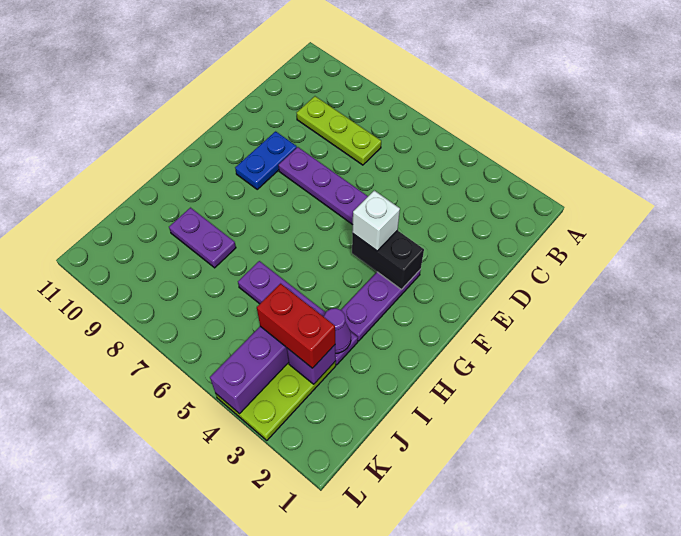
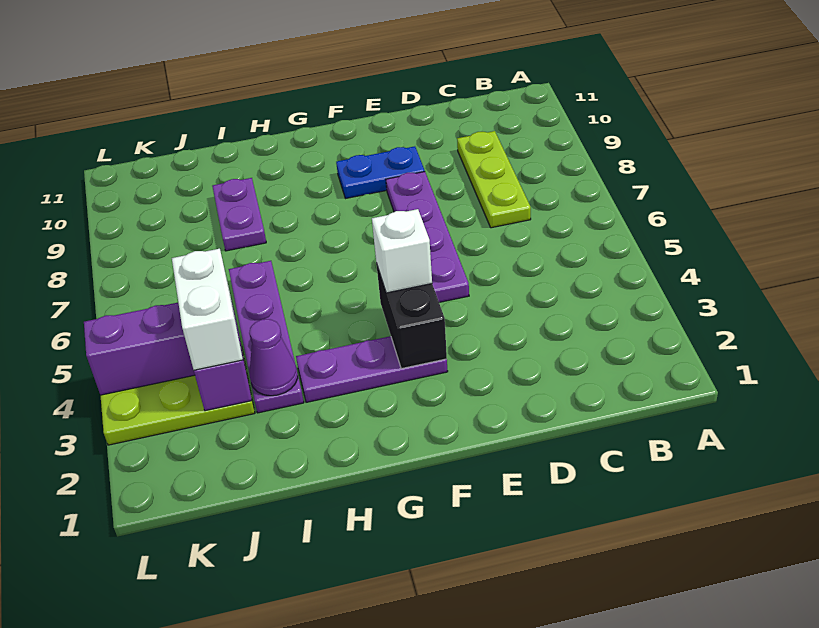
red 1x2 brick [257,284,335,368] -> white 1x2 brick [172,249,243,370]

